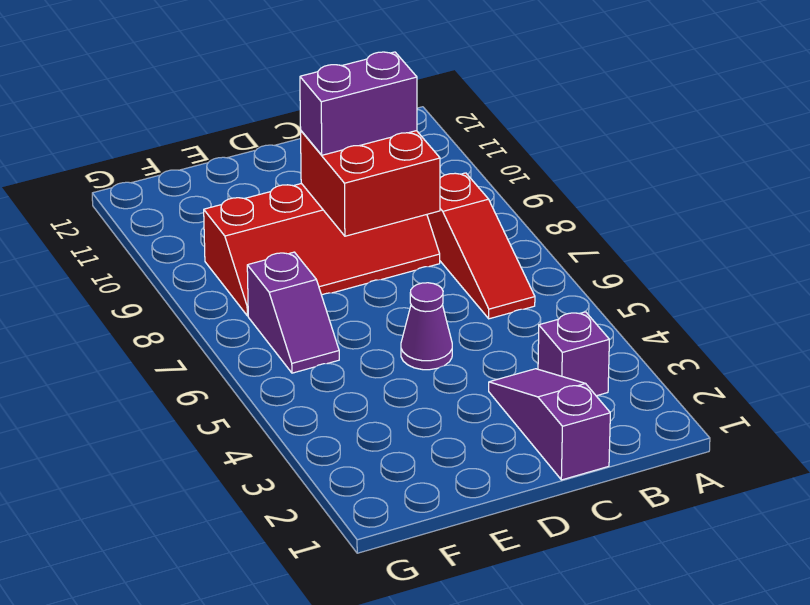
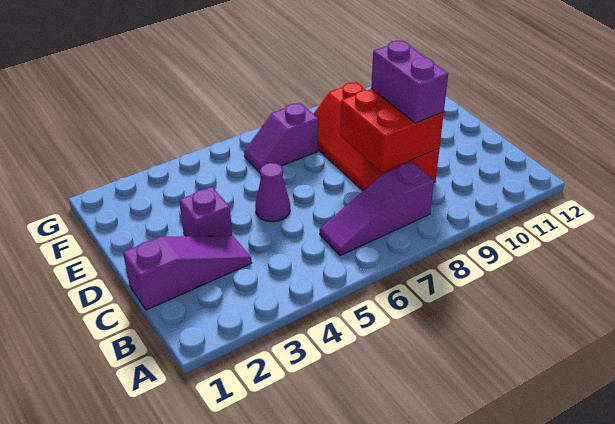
purple 1x1 brick [538,312,609,396] -> purple 1x1 brick moved to [179,187,232,236]
red 1x3 slope [427,173,535,319] -> purple 1x3 slope [320,162,434,255]

